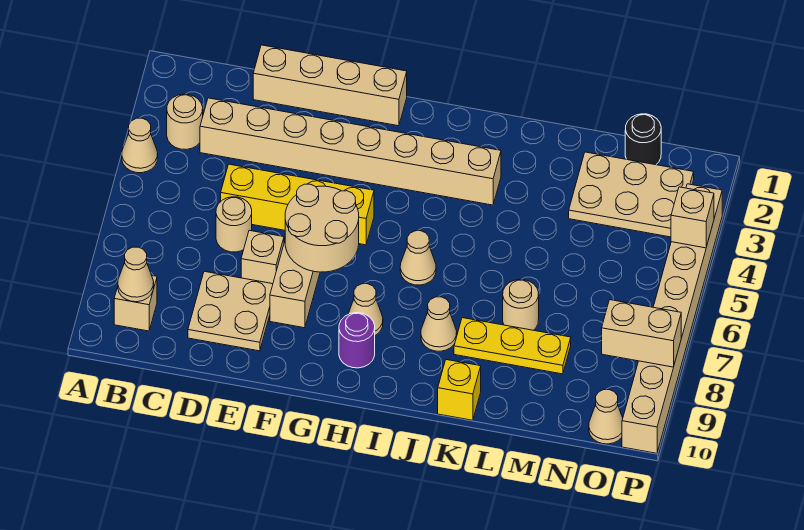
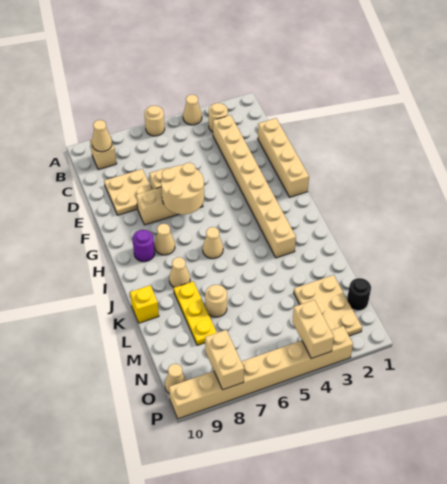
yellow 1x4 brick [221,164,374,245] -> none
tan 1x1 round brick [216,197,252,252] -> tan 1x1 round brick moved to [144,106,165,136]
tan 1x1 brick [671,187,714,248] -> tan 1x2 brick [292,300,334,358]

